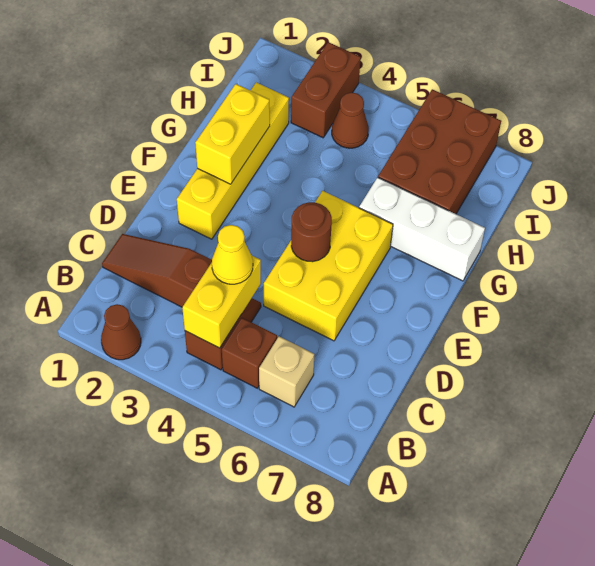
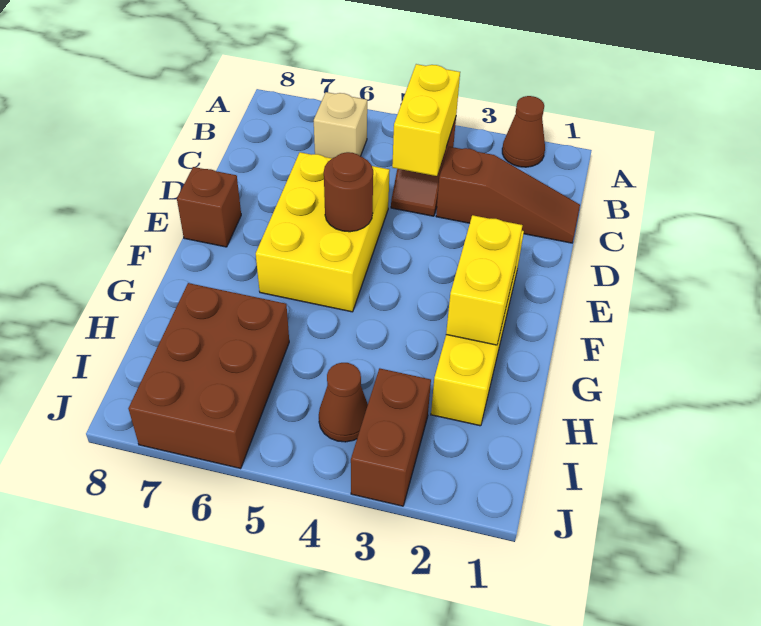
brown 1x1 brick [222,318,277,388] -> brown 1x1 brick moved to [177,167,241,247]
yellow 1x1 cone [212,225,253,284] -> none
white 1x3 brick [359,177,485,281] -> none

